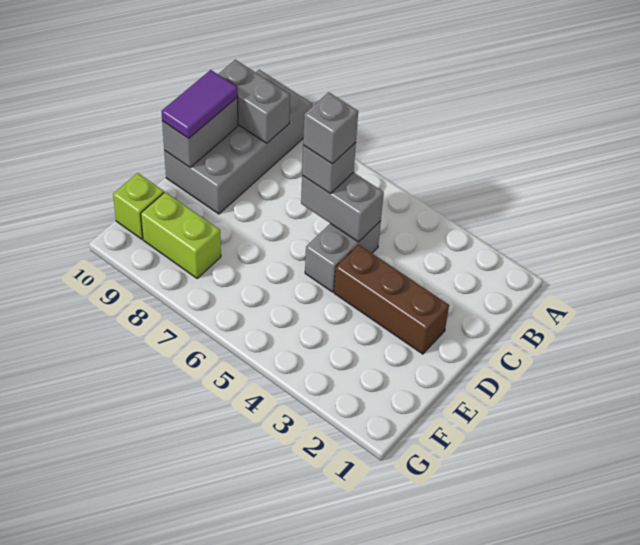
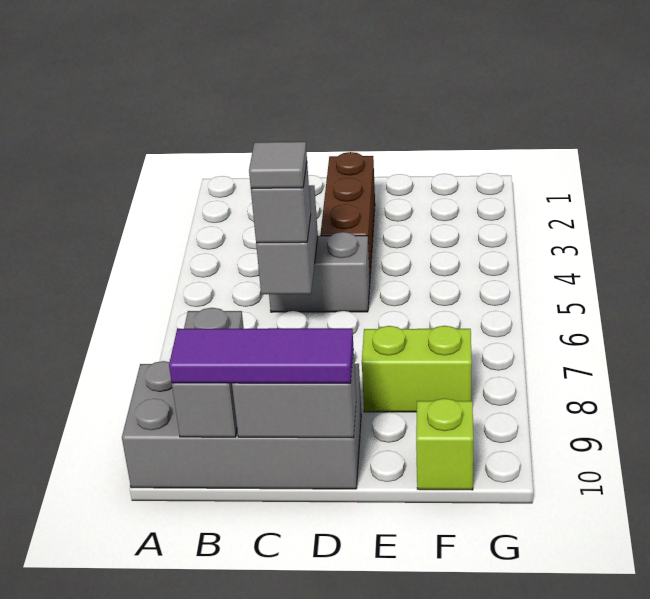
grey 1x1 brick [303,92,358,164] -> grey 1x1 tile [249,142,307,188]
purple 1x2 tile [161,70,238,138] -> purple 1x3 tile [169,328,353,383]
lime 1x2 brick [141,192,221,278] -> lime 1x2 brick turned to [362,326,472,412]

